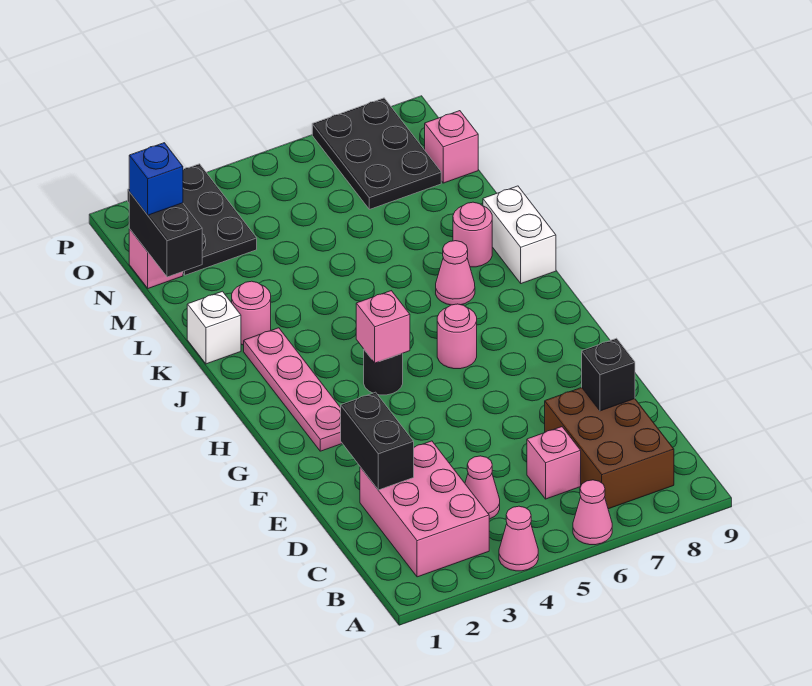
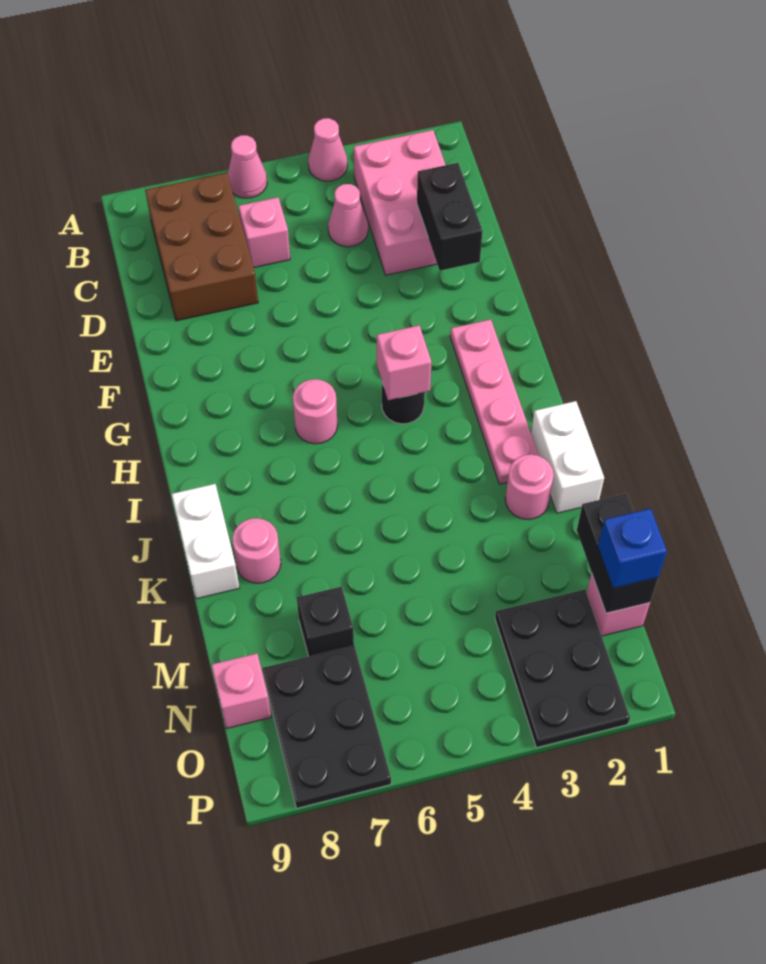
black 1x1 brick [582,338,635,411] -> black 1x1 brick moved to [297,587,354,656]
pink 1x1 cone [436,241,475,305] -> none
white 1x1 brick [187,291,241,364] -> white 1x2 brick [531,401,604,513]

